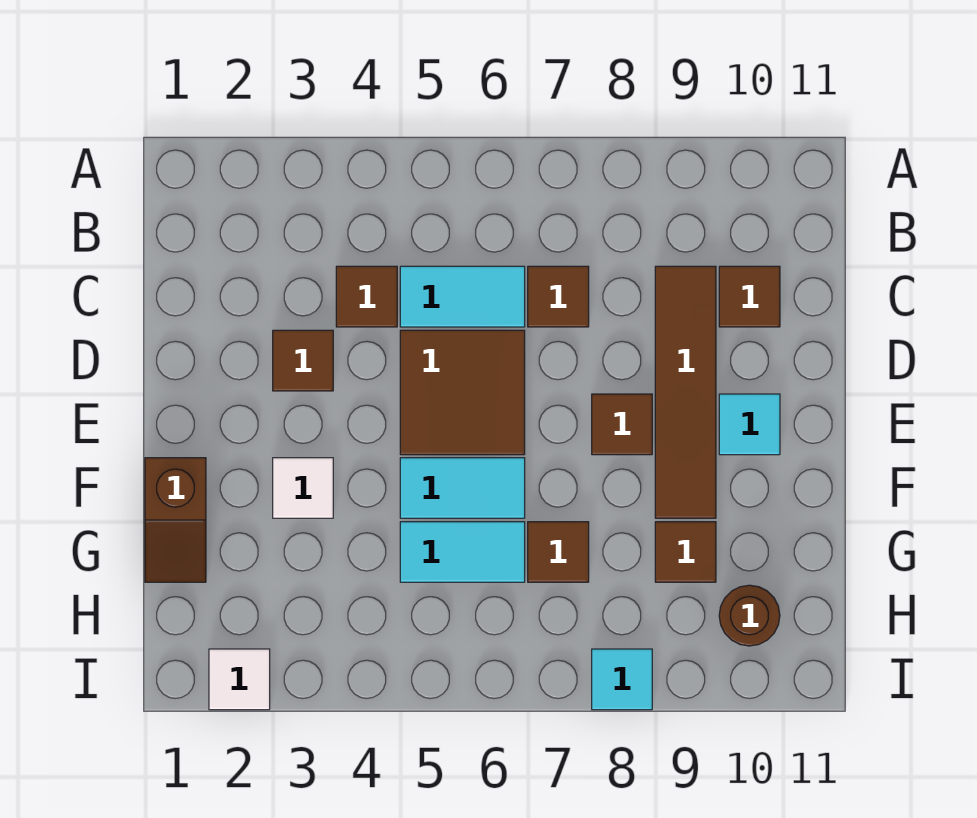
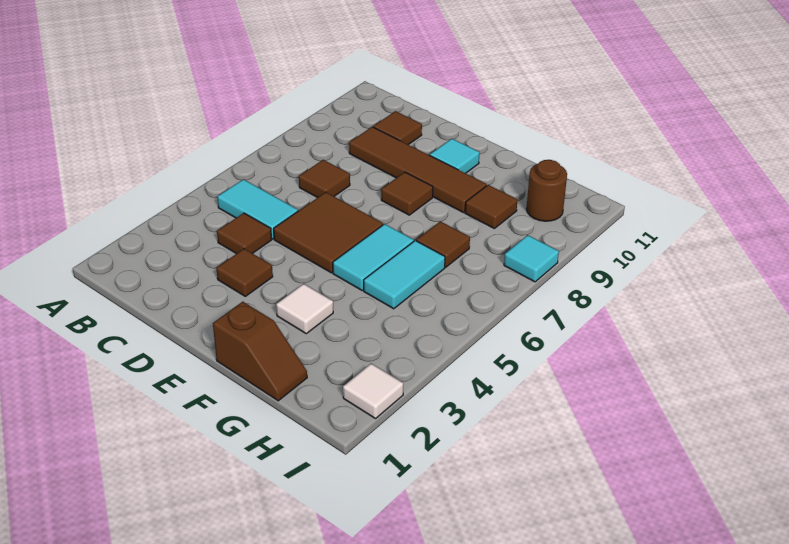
cyan 1x2 tile [400,266,525,327] -> cyan 1x2 tile turned to [217,179,298,239]

